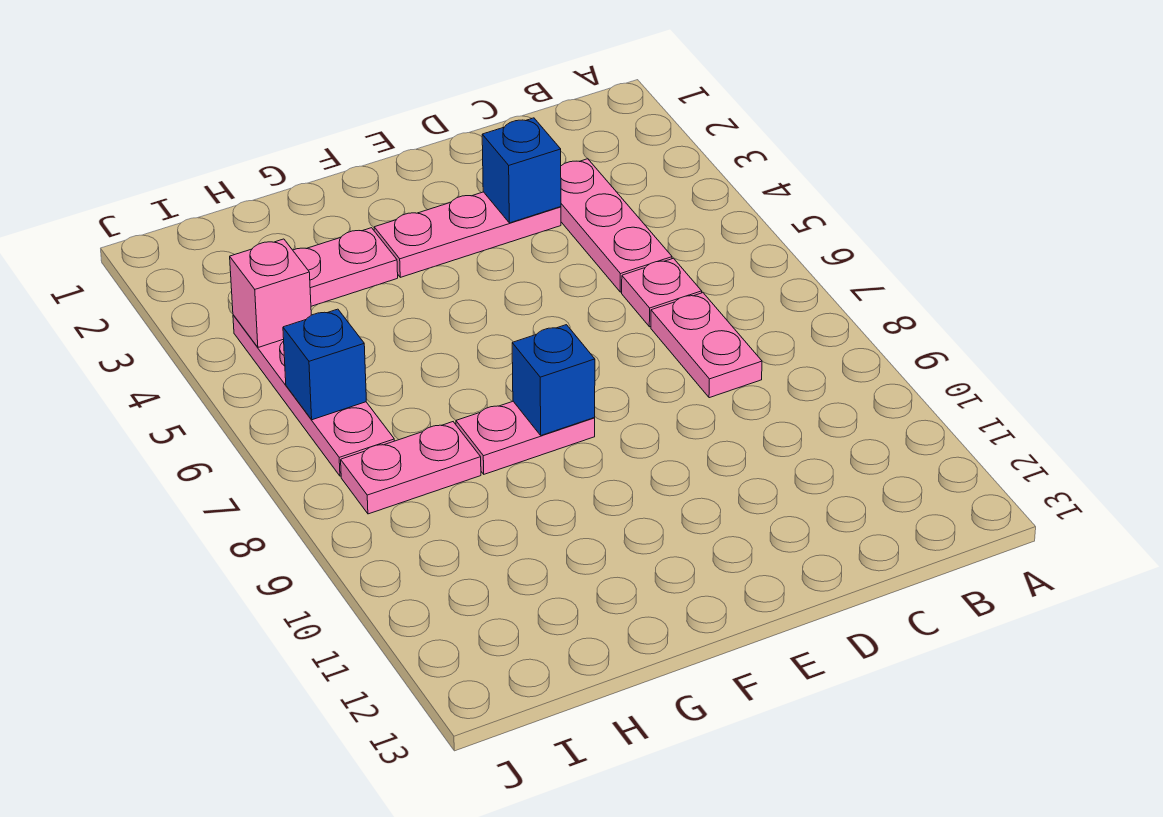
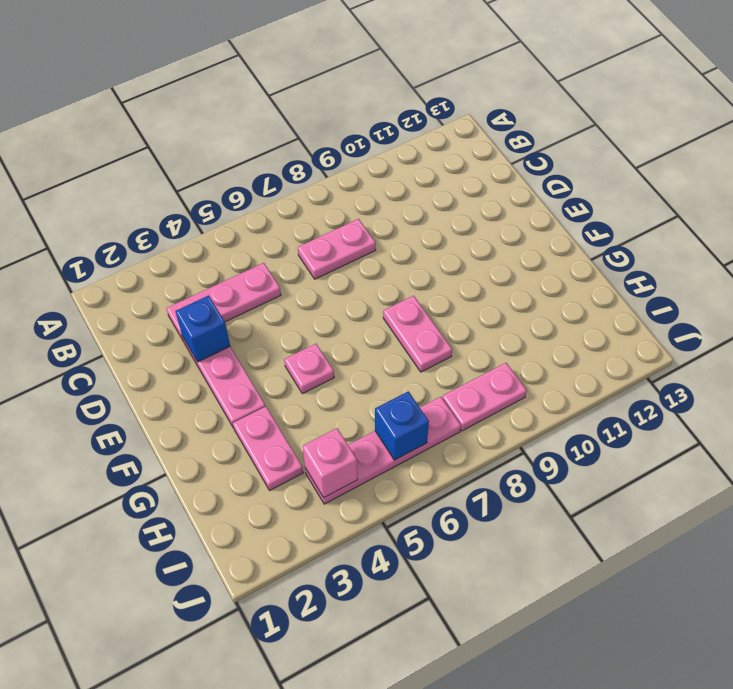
pink 1x1 plate [622,258,702,327] -> pink 1x1 plate moved to [284,344,334,394]
blue 1x1 brick [512,325,595,435] -> none
pink 1x2 plate [341,422,481,514] -> pink 1x2 plate turned to [442,363,527,431]

